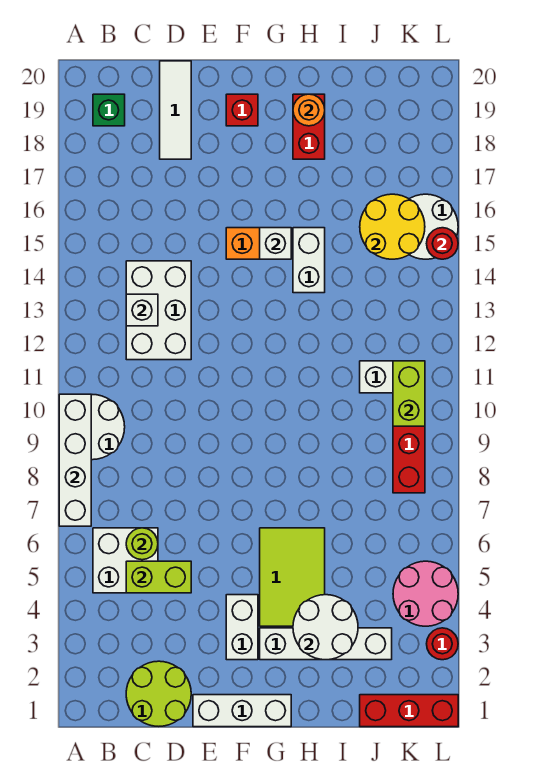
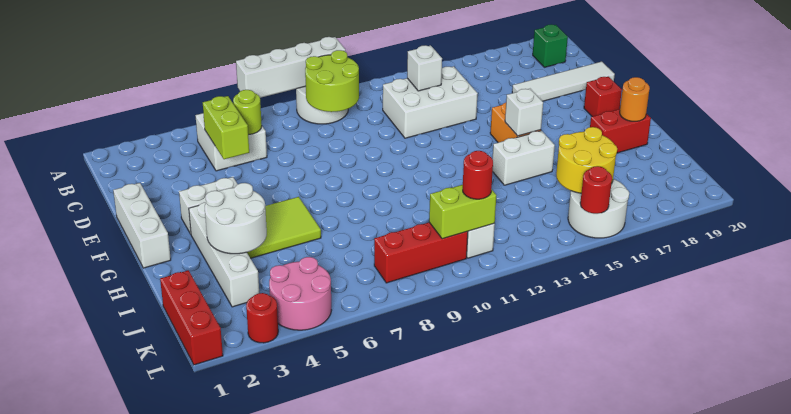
lime 2x2 round brick [126,661,191,726] -> lime 2x2 round brick moved to [305,50,359,112]
white 1x3 tile [160,61,191,159] -> white 1x4 tile [512,62,615,101]
none -> red 1x1 round brick [463,151,493,199]

